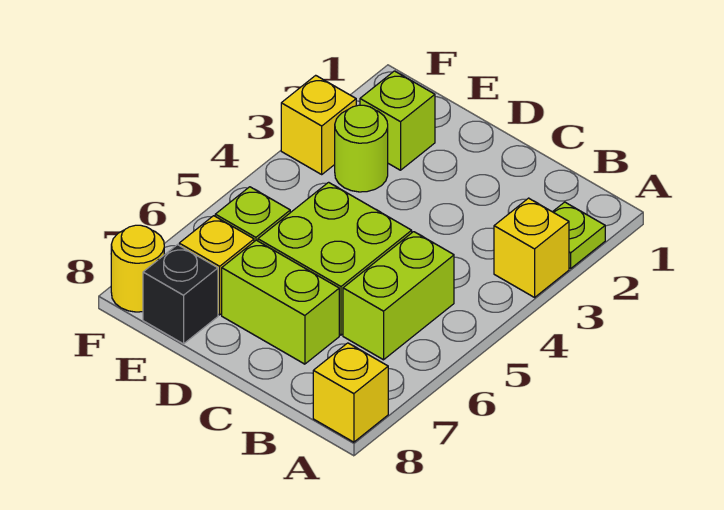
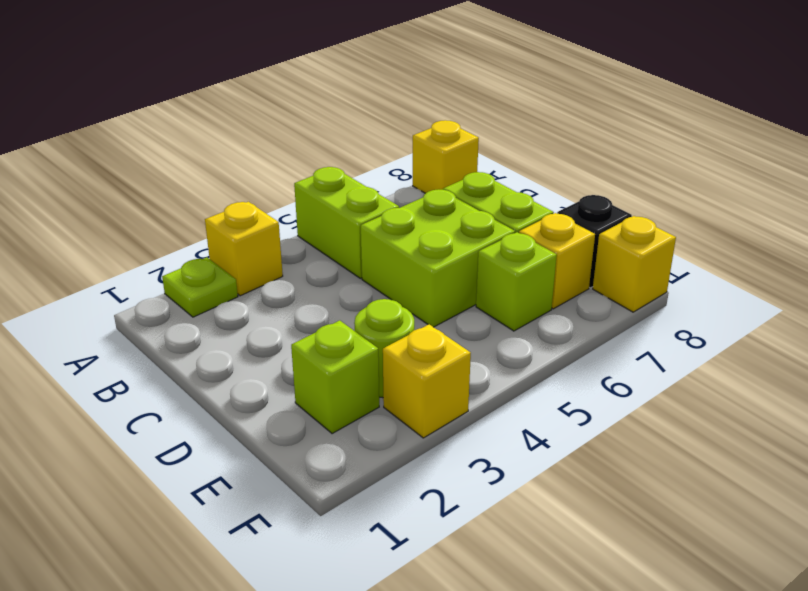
lime 1x2 brick [343,232,454,360] -> lime 1x2 brick turned to [294,167,399,278]
yellow 1x1 round brick [111,225,164,312] -> yellow 1x1 brick [593,216,676,312]

